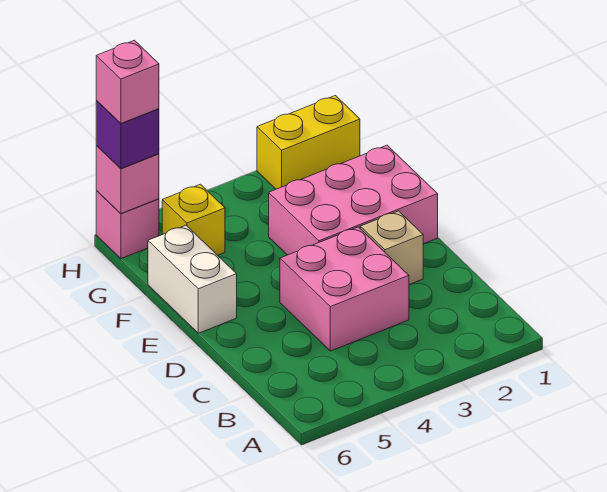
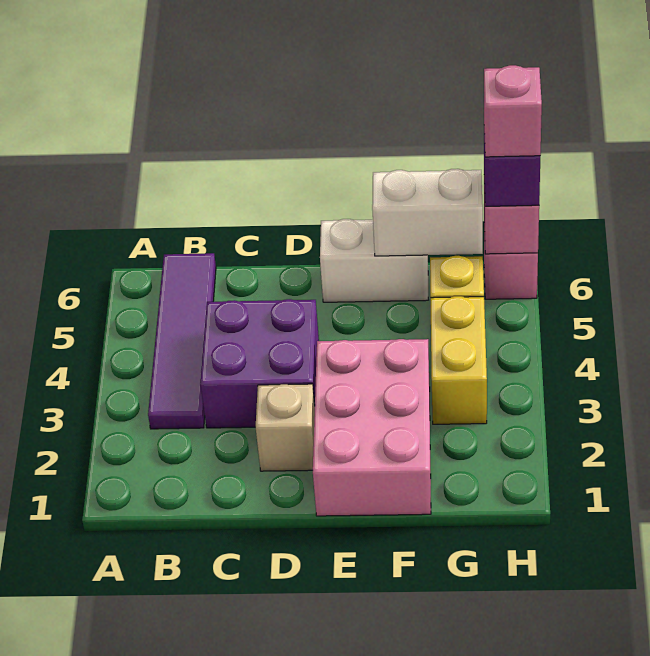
none -> purple 1x4 tile [148,253,216,429]
pink 2x2 brick [280,227,409,351] -> purple 2x2 brick [200,299,319,428]
none -> white 1x2 brick [372,169,483,256]
yellow 1x2 brick [257,96,360,189] -> yellow 1x2 brick moved to [431,296,487,424]

